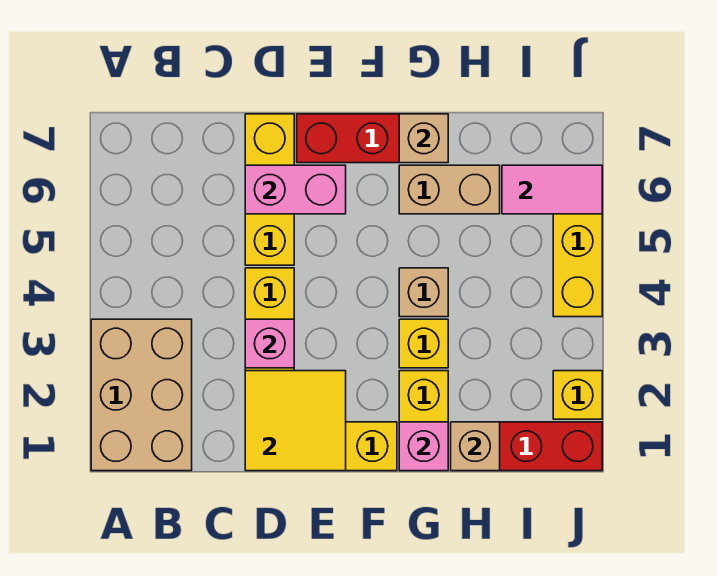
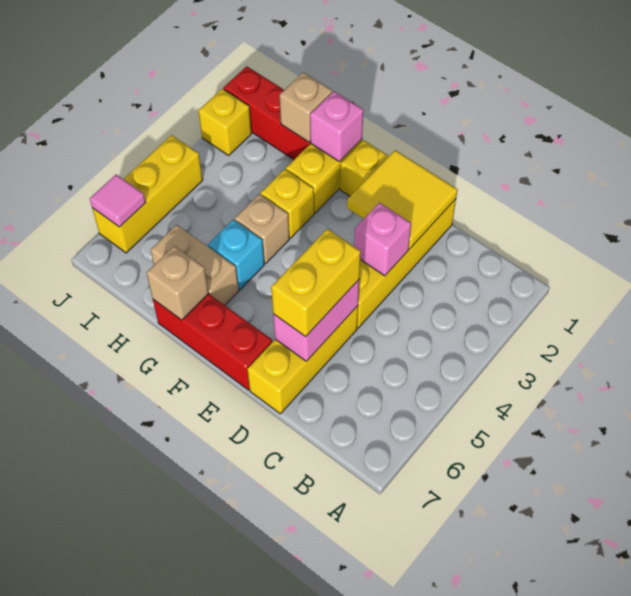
tan 2x3 brick [91,319,192,471] -> none
none -> yellow 1x2 brick [271,229,361,337]
pink 1x2 brick [245,165,346,214] -> pink 1x2 brick turned to [273,280,359,361]
none -> cyan 1x1 brick [208,220,264,290]
pink 1x2 tile [502,165,602,214] -> pink 1x1 tile [90,175,146,227]

